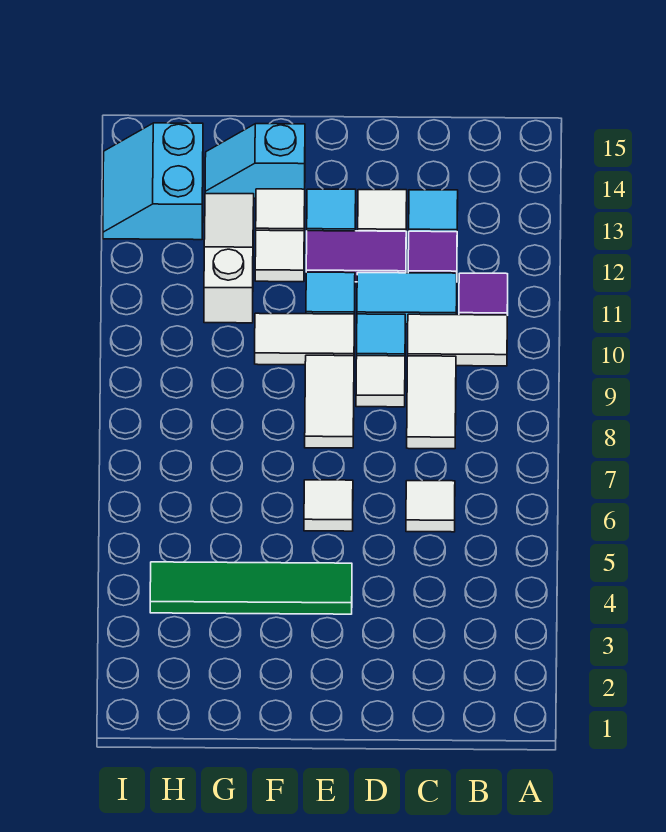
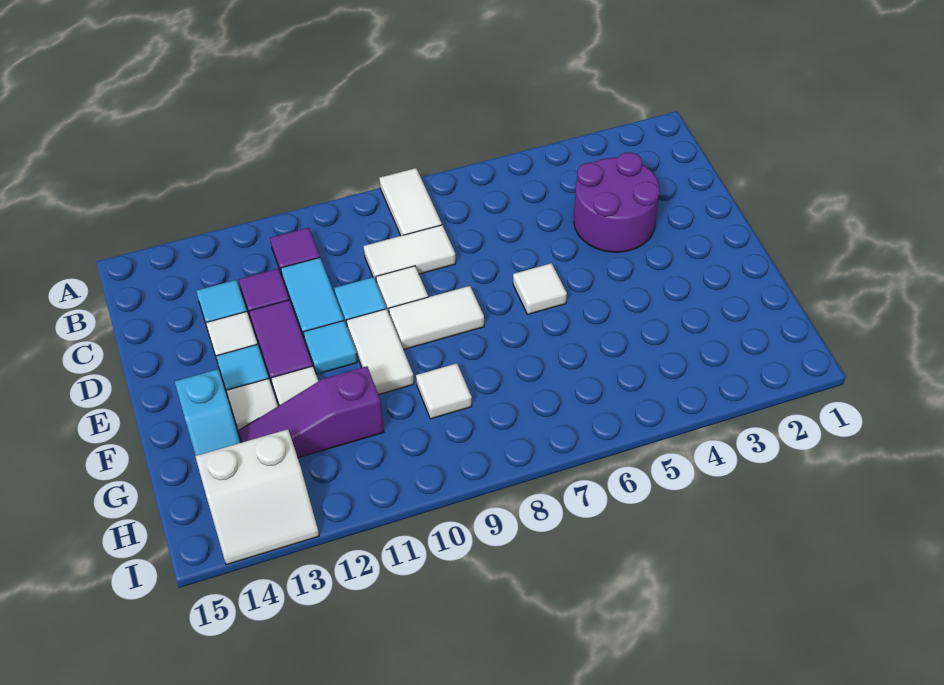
white 1x2 tile [408,314,507,366] -> white 1x2 tile moved to [379,168,442,236]
none -> purple 2x2 round brick [574,152,660,252]
white 1x1 tile [406,481,455,532] -> white 1x1 tile moved to [416,363,472,419]
green 1x4 tile [150,562,352,614] -> none
white 1x3 slope [204,194,254,323] -> purple 1x3 slope [238,366,384,458]
cyan 2x2 slope [103,123,203,240] -> white 2x2 slope [195,429,319,565]

